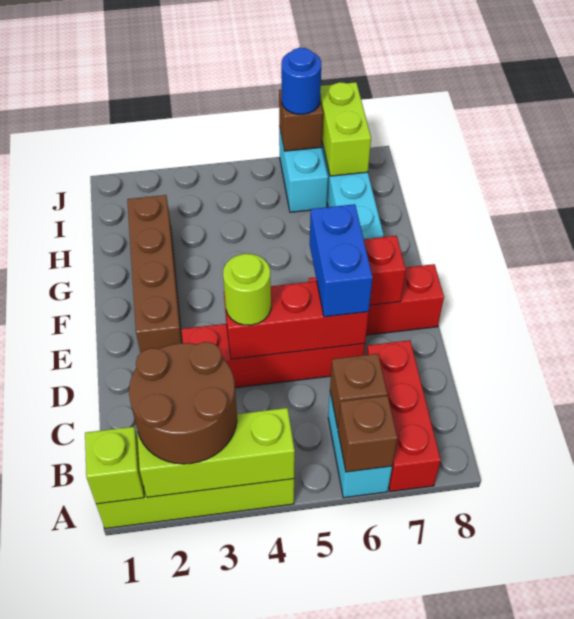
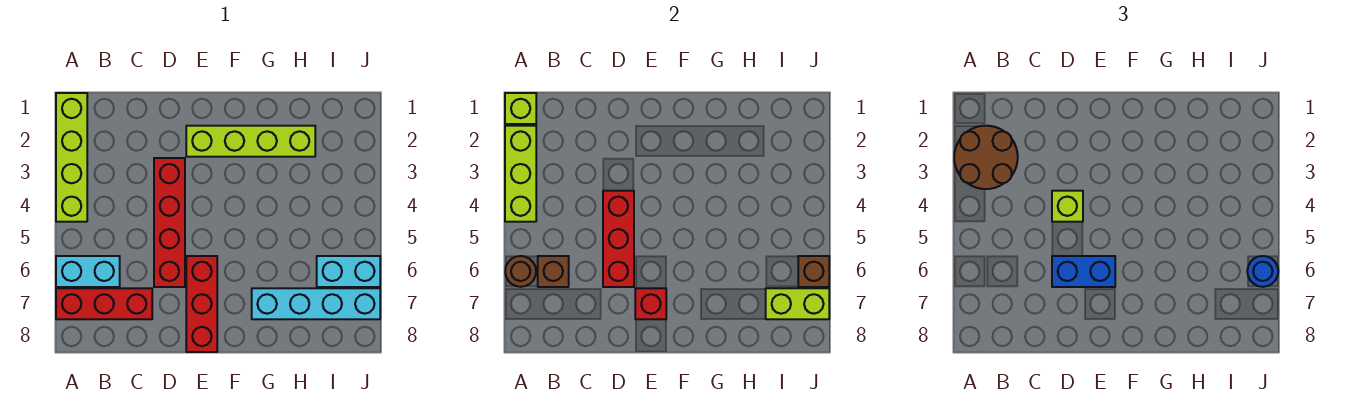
brown 1x1 brick [338,396,397,472] -> brown 1x1 round brick [505,256,536,287]
lime 1x1 round brick [223,254,271,325] -> lime 1x1 brick [1052,191,1083,222]
brown 1x4 brick [127,195,182,353] -> lime 1x4 brick [186,126,315,157]

